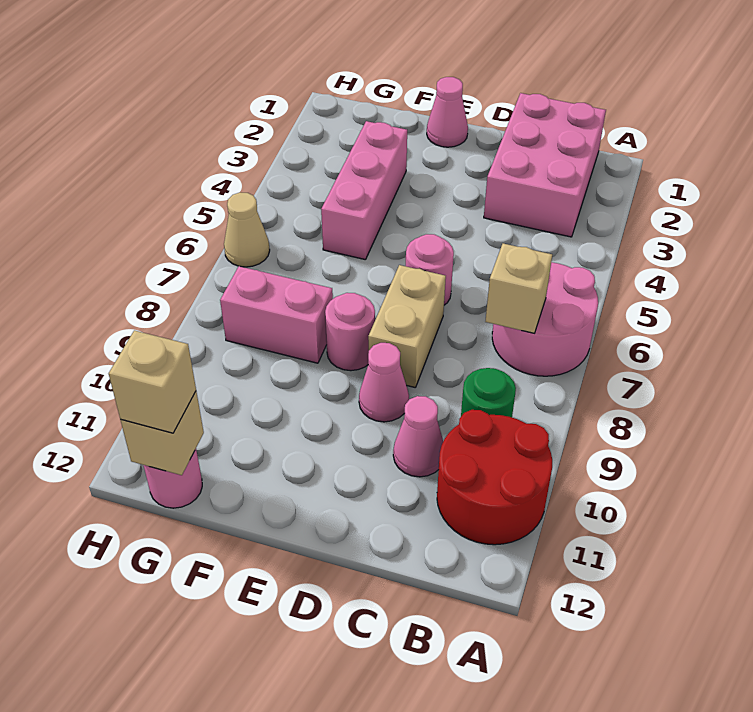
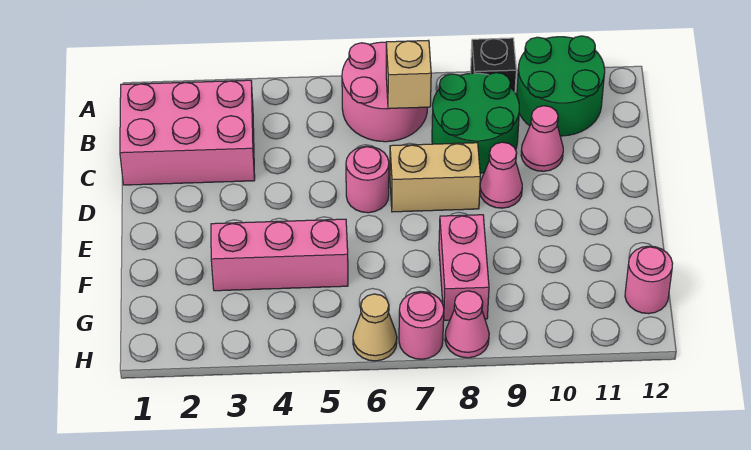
none -> black 1x1 brick [471,38,516,92]
red 2x2 round brick [437,410,552,545] -> green 2x2 round brick [517,36,605,136]
green 1x1 round brick [461,368,516,417] -> green 2x2 round brick [432,73,519,173]
pink 1x1 cone [427,77,468,147] -> pink 1x1 cone moved to [445,291,489,358]
pink 1x1 round brick [325,293,375,371] -> pink 1x1 round brick moved to [399,292,444,359]
tan 1x1 brick [121,392,204,475] -> none
tan 1x1 brick [109,330,196,433] -> none

